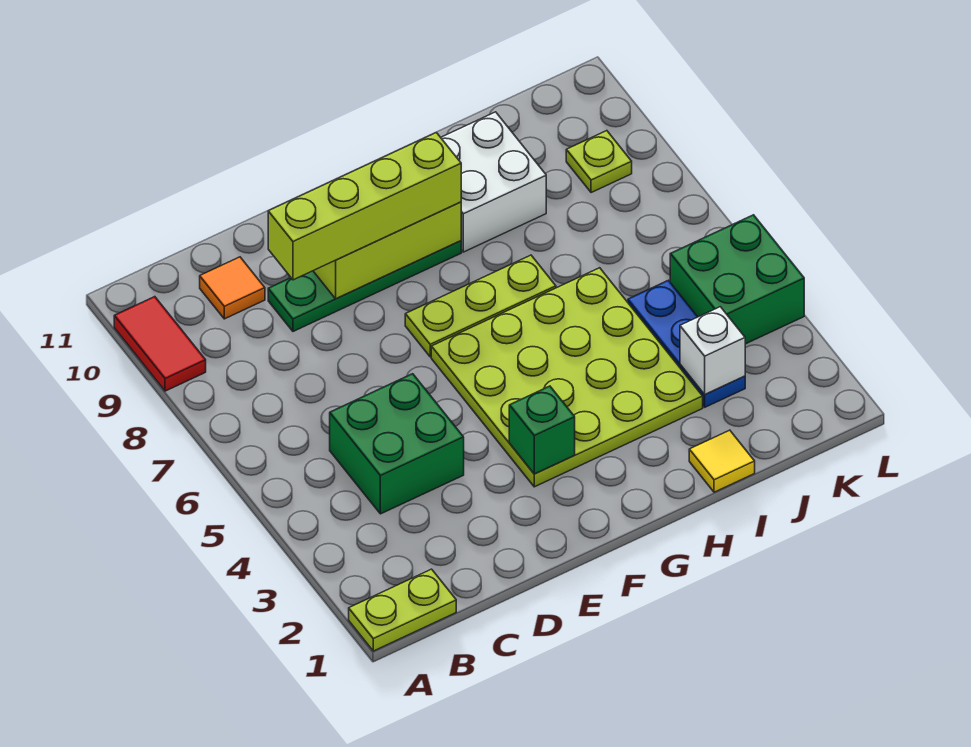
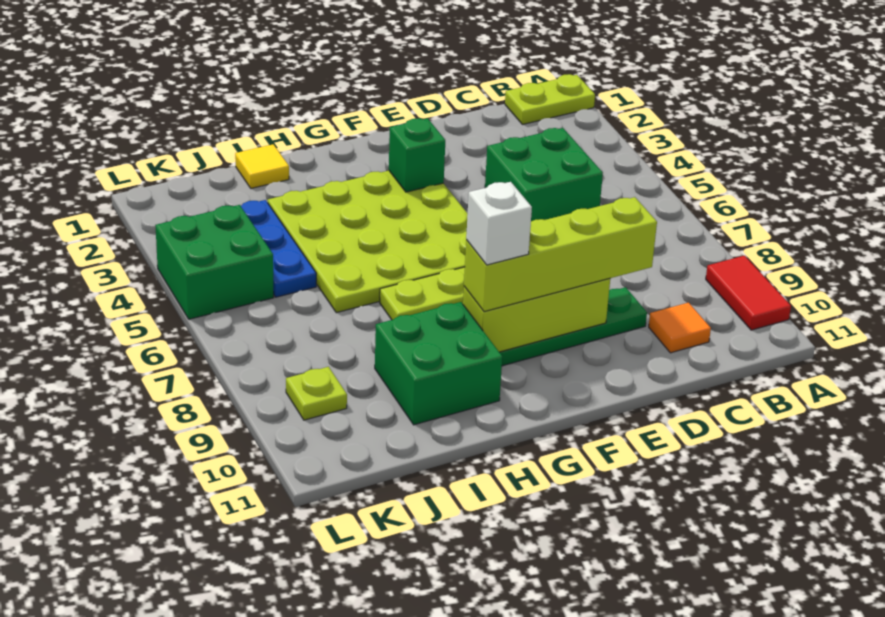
white 2x2 brick [441,112,546,252] -> green 2x2 brick [375,302,502,425]
white 1x1 brick [680,307,745,394] -> white 1x1 brick moved to [466,182,532,265]

